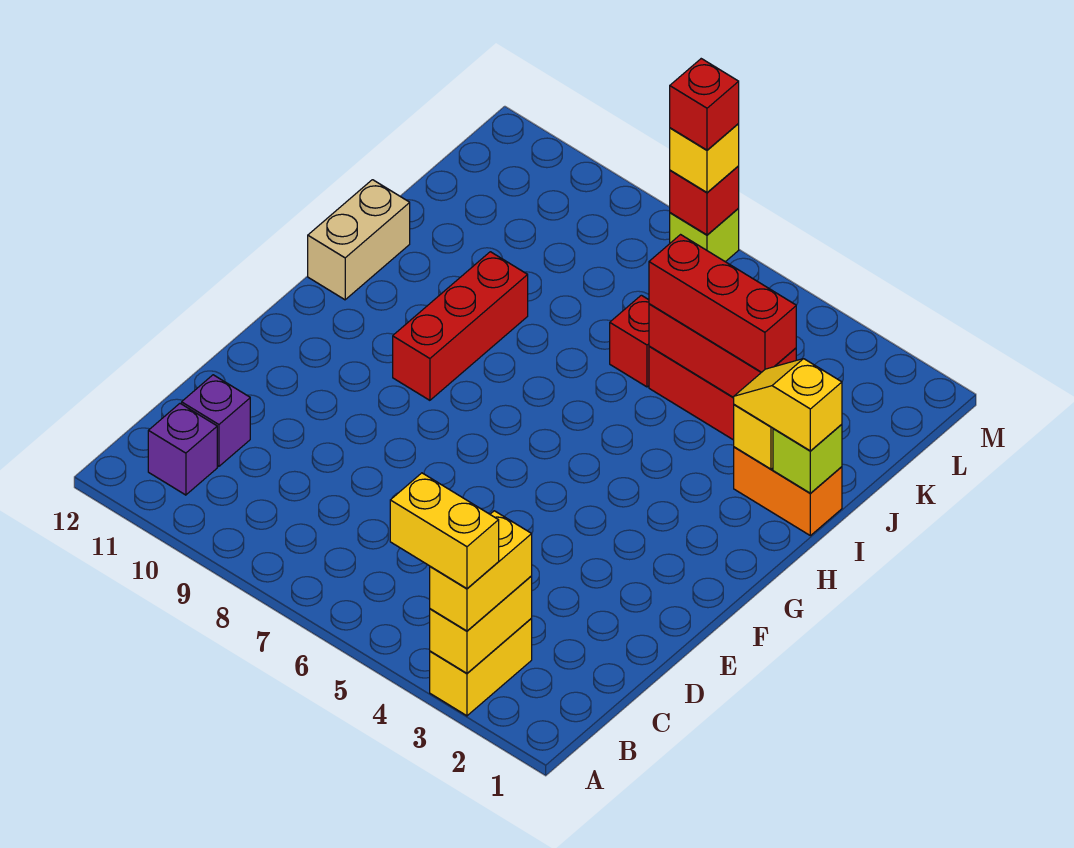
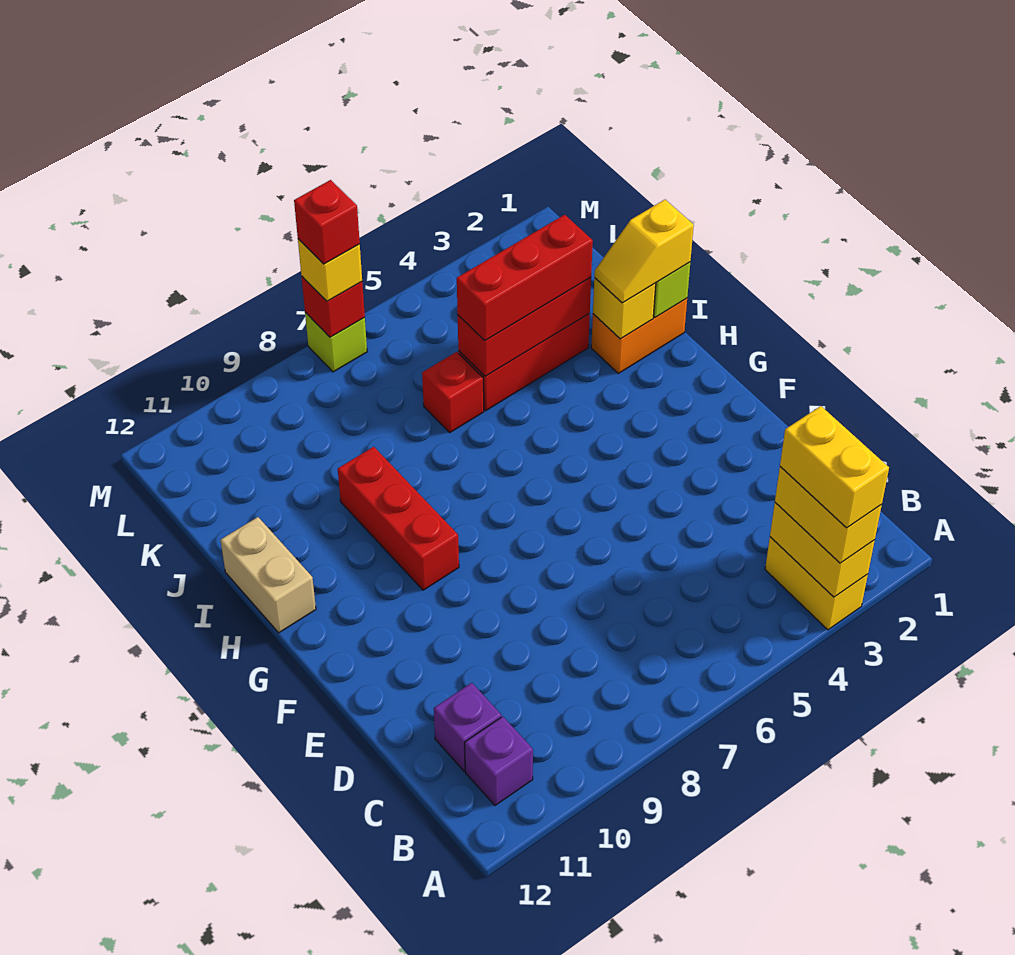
yellow 1x2 brick [390,473,499,589] -> yellow 1x2 brick turned to [780,406,889,528]

